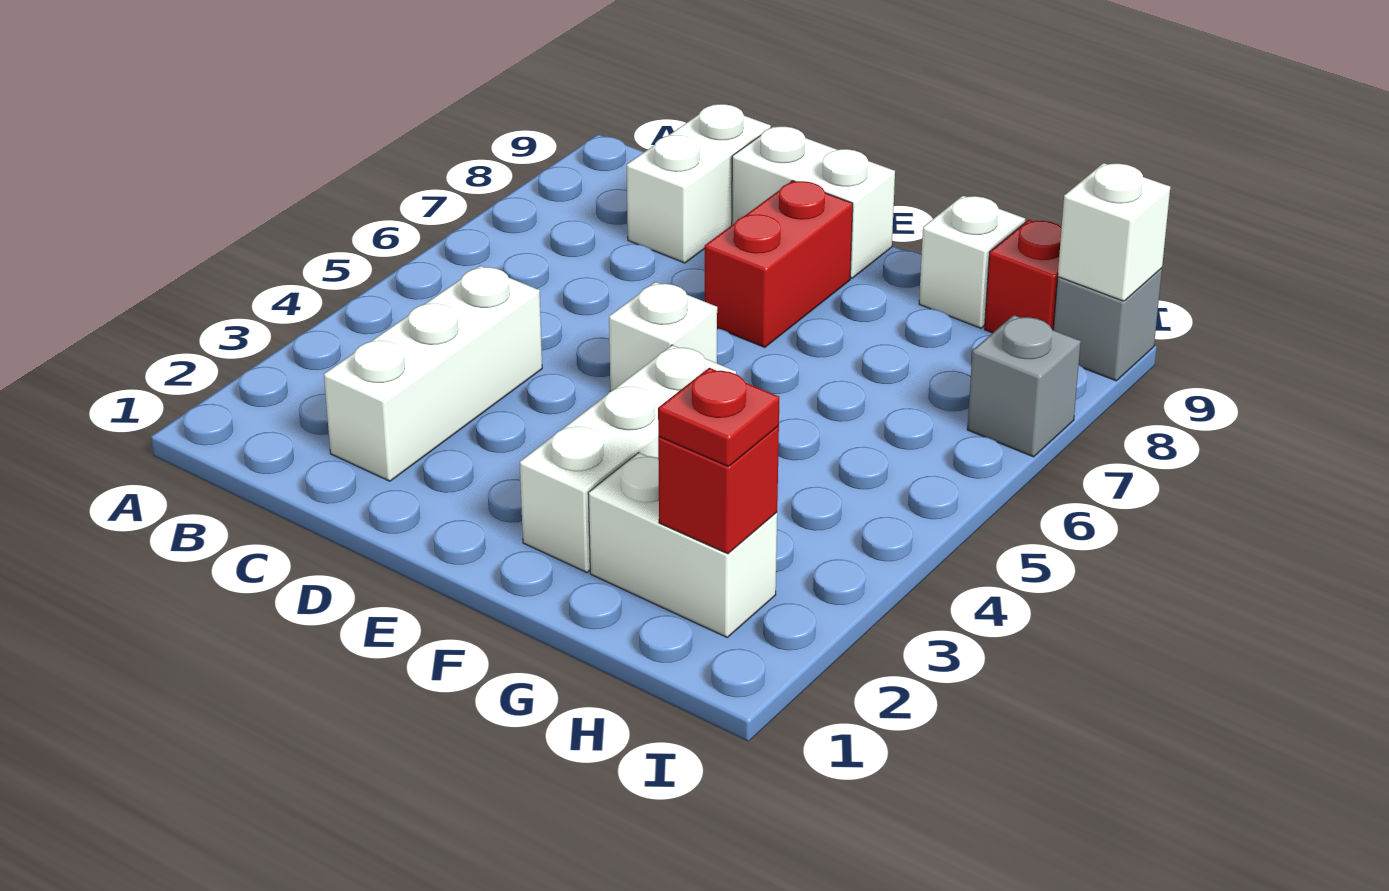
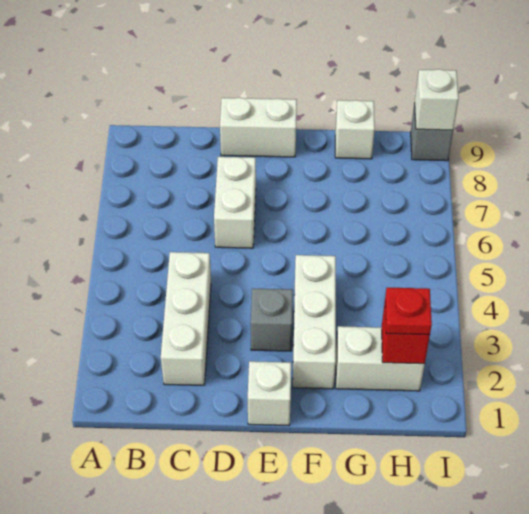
white 1x2 brick [627,104,771,263] -> white 1x2 brick moved to [214,157,256,248]
white 1x1 brick [609,282,717,391] -> white 1x1 brick moved to [248,361,291,425]
red 1x2 brick [705,181,853,347] -> none
red 1x1 brick [984,220,1062,333] -> none
grey 1x1 brick [967,315,1081,457] -> grey 1x1 brick moved to [251,288,293,351]

